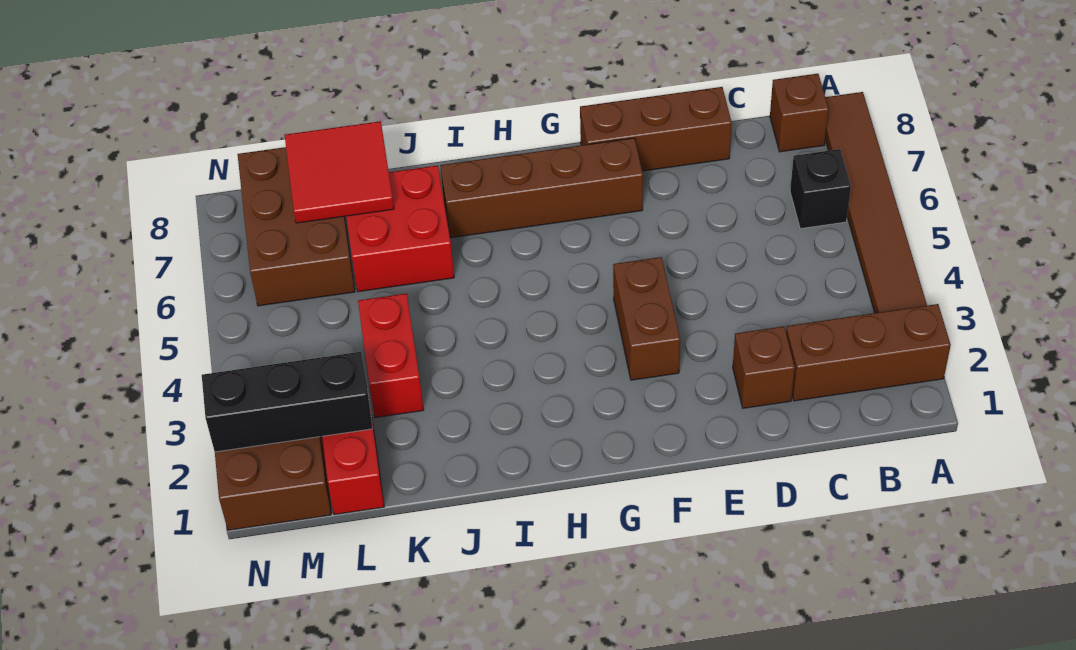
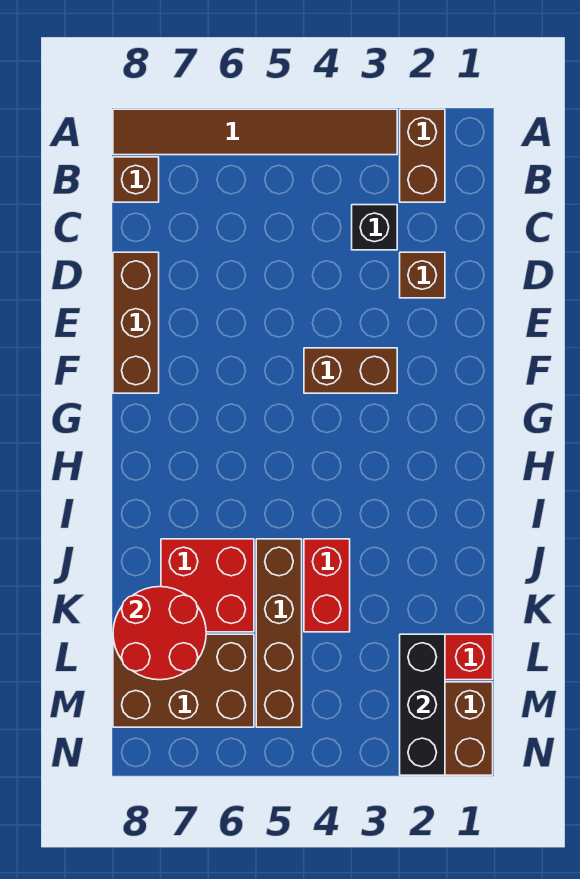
brown 1x3 brick [786,304,951,401] -> brown 1x2 brick [400,109,445,202]
black 1x1 brick [790,149,851,229] -> black 1x1 brick moved to [352,205,397,250]
brown 1x4 brick [440,138,643,238] -> brown 1x4 brick moved to [256,539,302,727]
red 1x2 brick [358,293,424,418] -> red 1x2 brick turned to [304,539,350,632]
red 2x2 tile [285,121,394,223] -> red 2x2 round brick [113,587,206,680]

